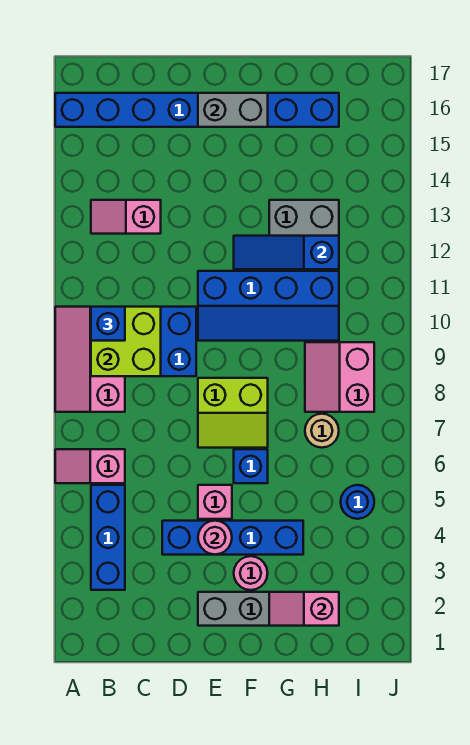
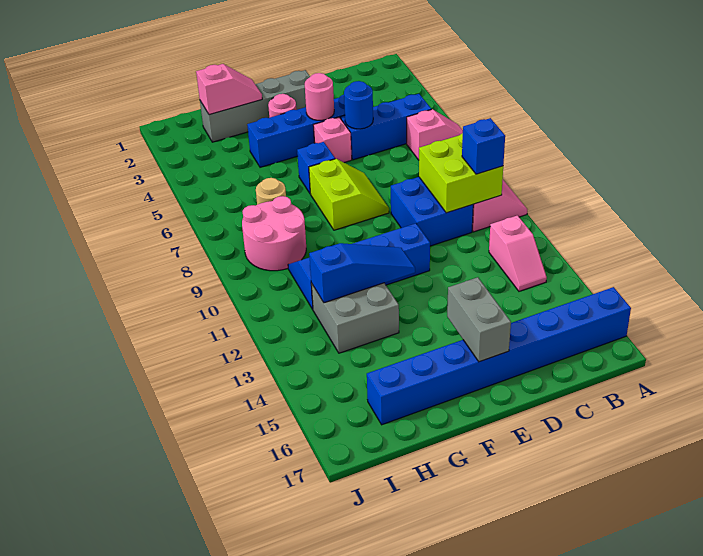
blue 1x3 brick [91,485,125,590] -> blue 1x3 brick turned to [341,94,431,160]
pink 1x2 slope [91,200,161,234] -> pink 1x2 slope turned to [489,215,547,291]
lime 2x2 slope [198,378,268,448] -> lime 2x2 slope turned to [309,159,389,230]
grey 1x2 brick [198,93,268,127] -> grey 1x2 brick turned to [447,277,511,362]
pink 2x2 slope [305,342,374,412] -> pink 2x2 round brick [242,196,306,271]
blue 1x1 round brick [341,485,374,519] -> blue 1x1 round brick moved to [344,81,373,129]

